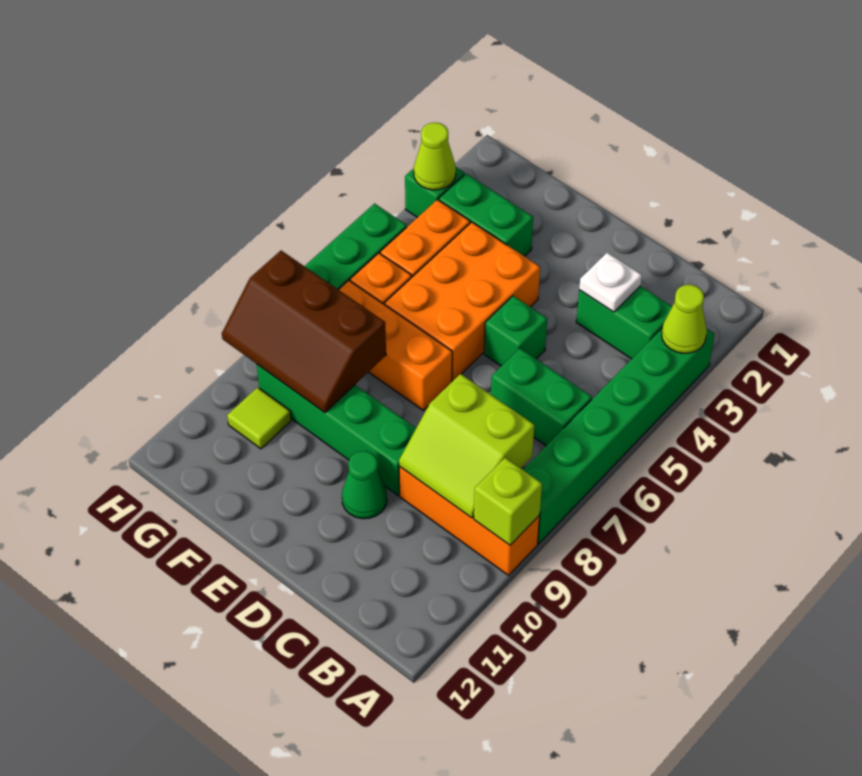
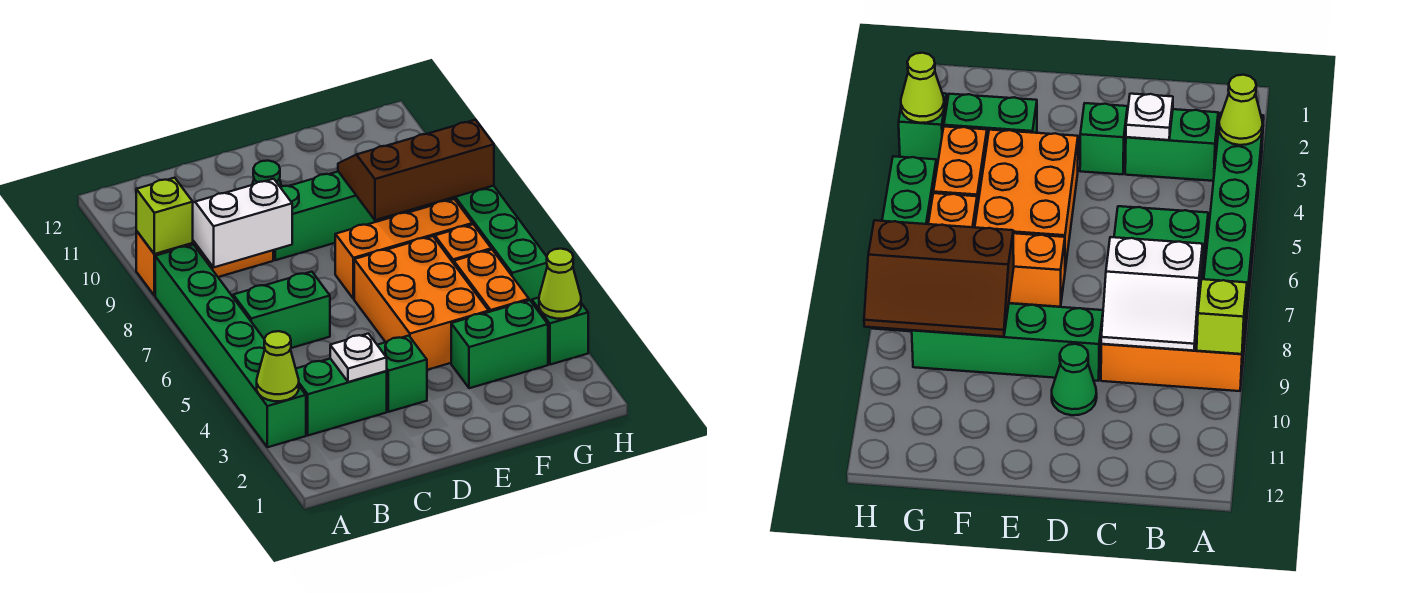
lime 2x2 slope [399,374,534,518] -> white 2x2 slope [193,179,292,267]
green 1x1 brick [484,296,547,366] -> green 1x1 brick moved to [378,336,427,412]
lime 1x1 tile [227,387,291,449] -> none

